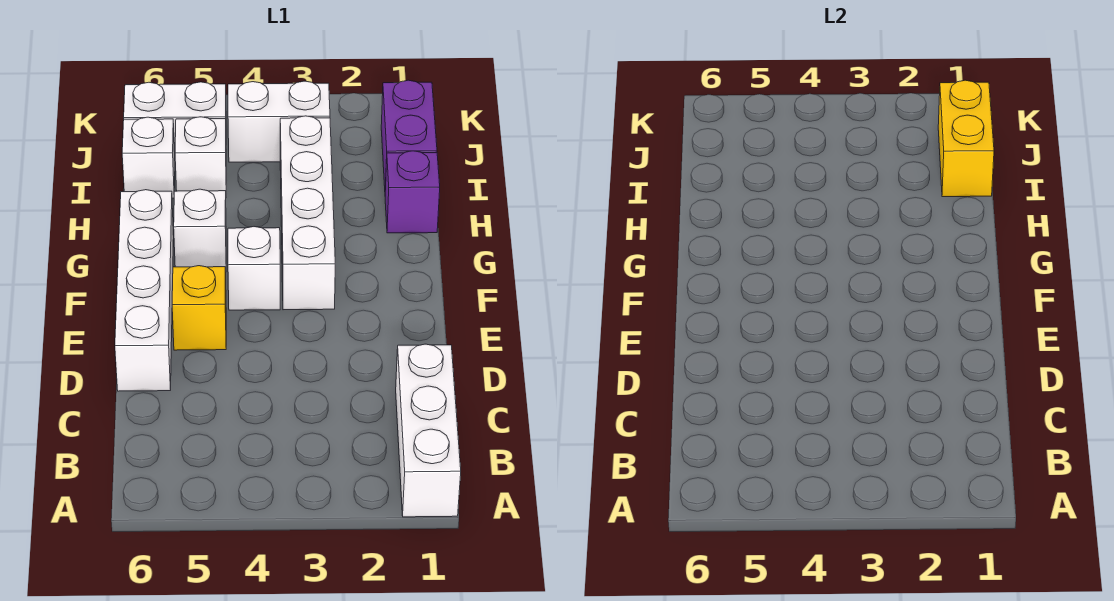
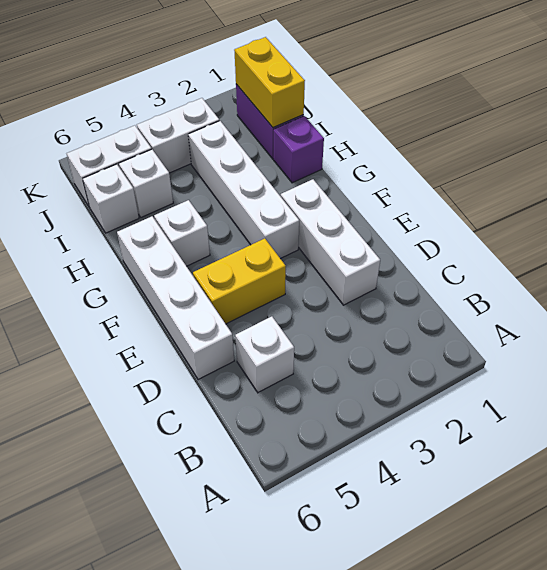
white 1x3 brick [396,344,461,517] -> white 1x3 brick moved to [281,179,380,305]
yellow 1x1 brick [172,266,226,350] -> yellow 1x2 brick [193,238,286,324]
white 1x1 brick [228,227,280,310] -> white 1x1 brick moved to [235,316,294,392]

